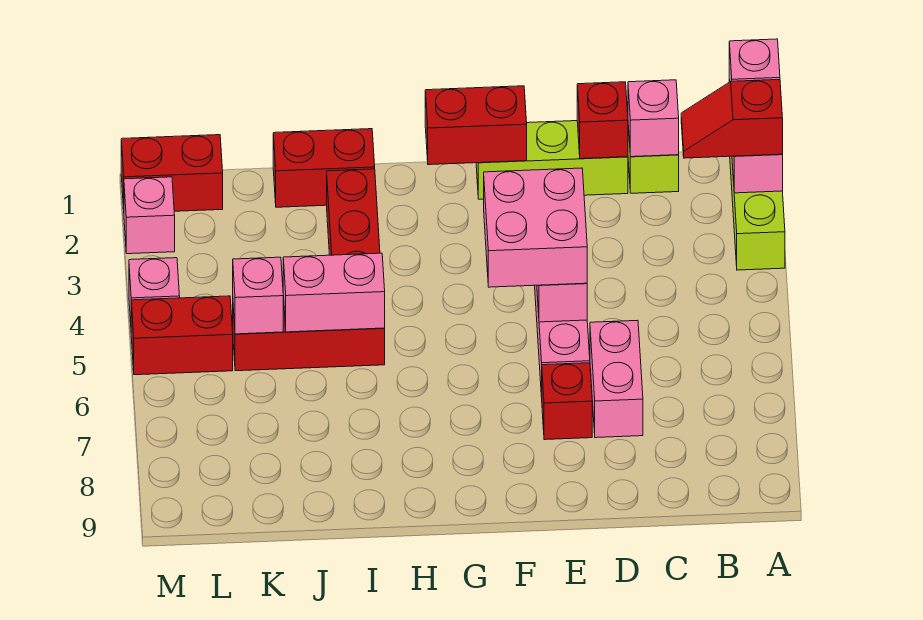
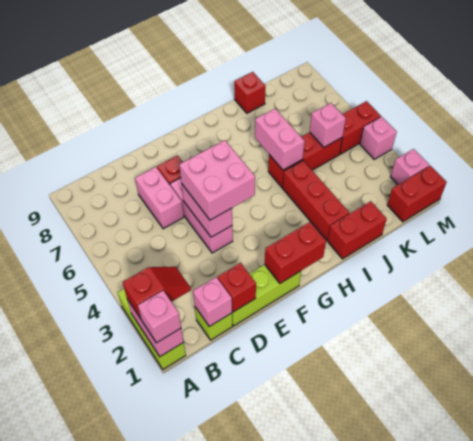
pink 1x2 brick [283,253,385,332] -> pink 1x2 brick turned to [255,109,305,170]
none -> red 1x1 brick [234,72,266,113]

